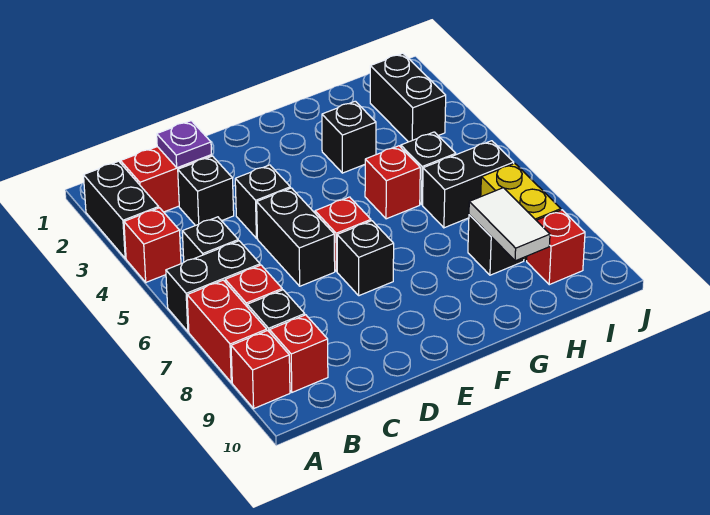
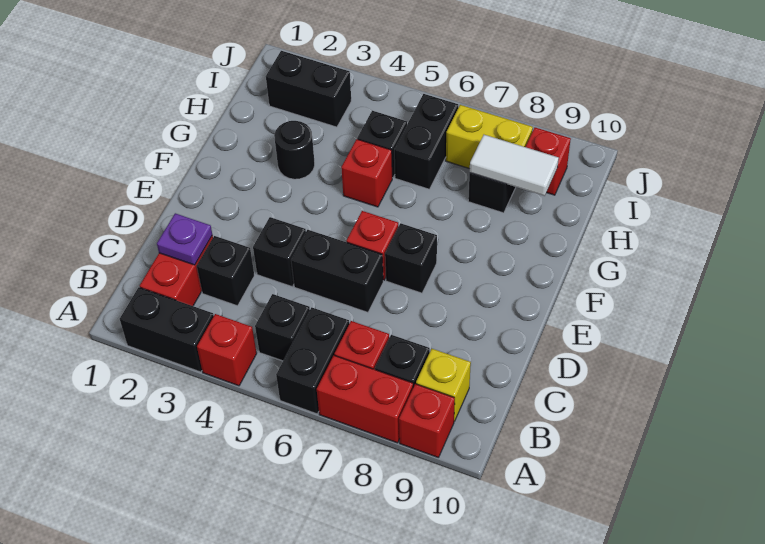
red 1x1 brick [270,315,328,392] -> yellow 1x1 brick [416,349,471,421]
black 1x1 brick [322,101,376,173] -> black 1x1 round brick [274,121,315,179]

